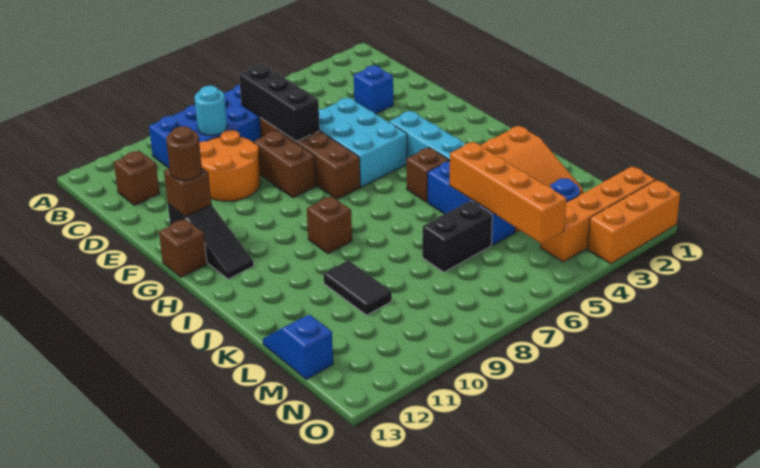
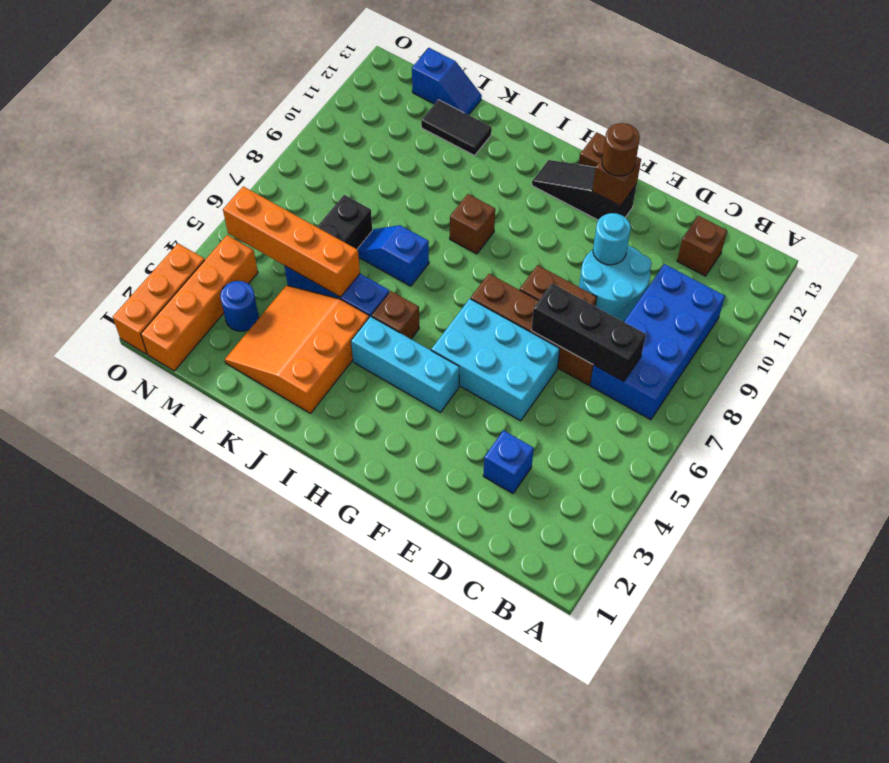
cyan 1x1 round brick [195,86,227,135] -> cyan 1x1 round brick moved to [593,213,631,265]
orange 2x2 round brick [199,130,260,201] -> cyan 2x2 round brick [579,246,652,322]
none -> blue 1x2 slope [357,225,429,286]
black 1x2 tile [324,260,392,315] -> black 1x2 tile moved to [421,100,492,155]

